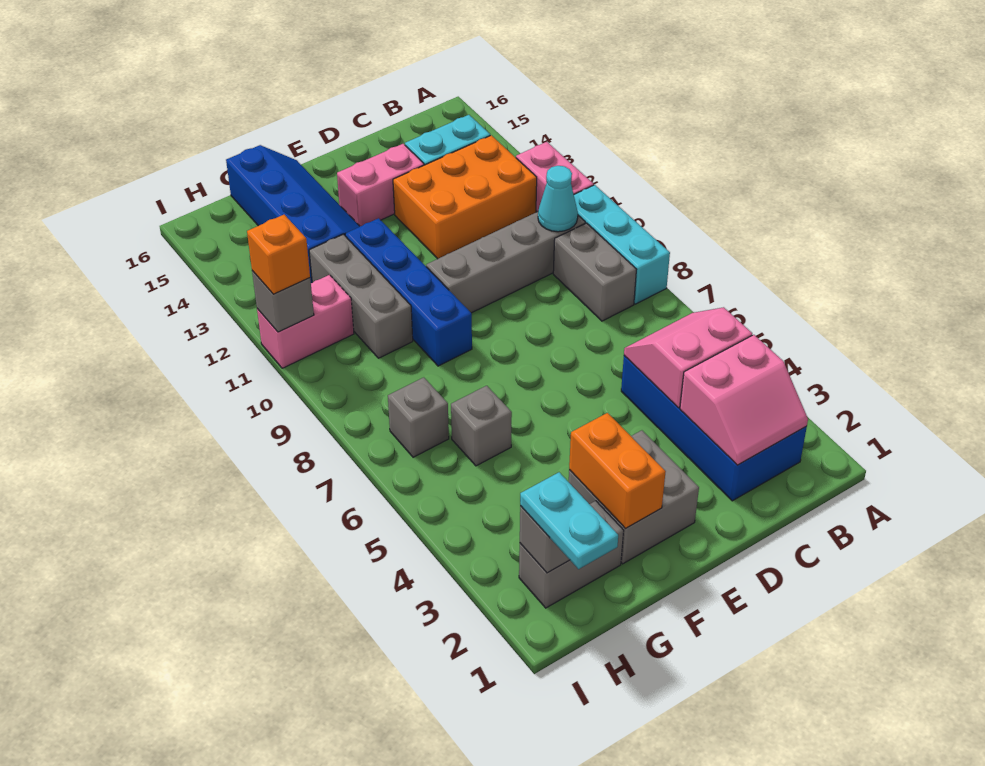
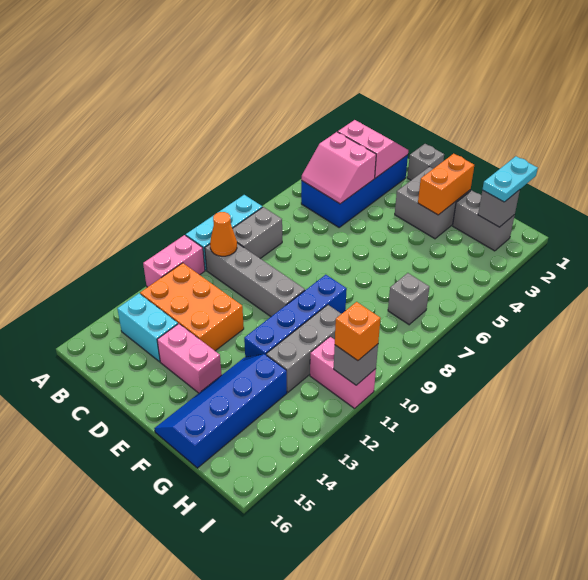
cyan 1x1 cone [538,166,578,232] -> orange 1x1 cone [210,212,237,256]
grey 1x1 brick [451,386,512,466] -> grey 1x1 brick moved to [407,144,444,180]

